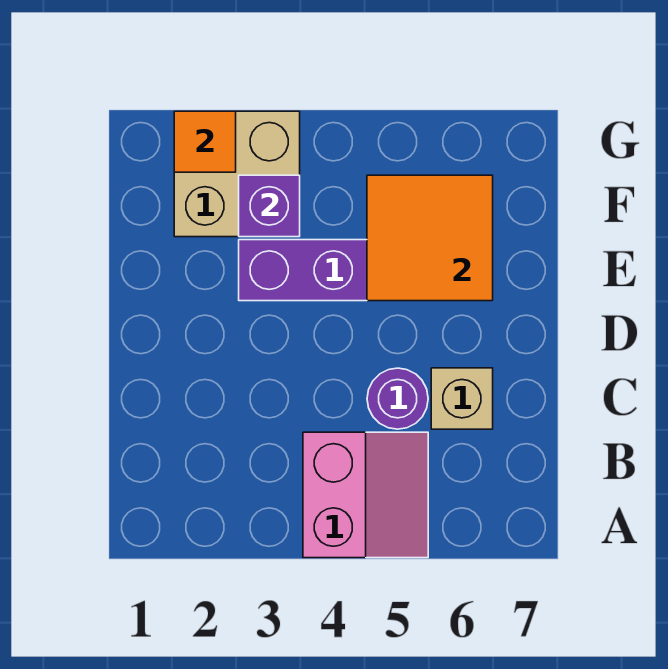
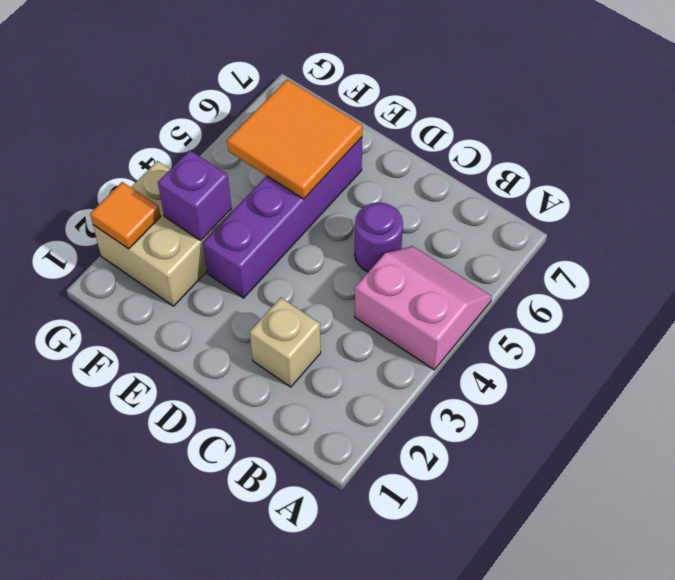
tan 1x1 brick [431,368,493,429] -> tan 1x1 brick moved to [250,298,321,387]

